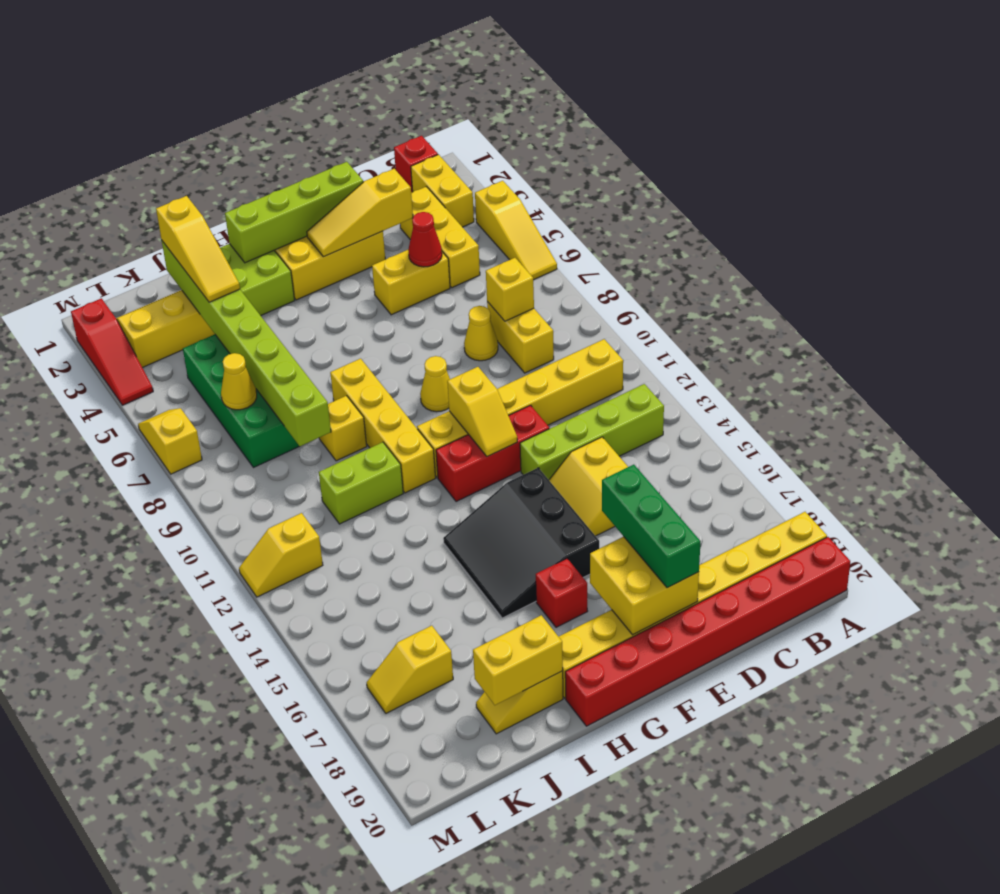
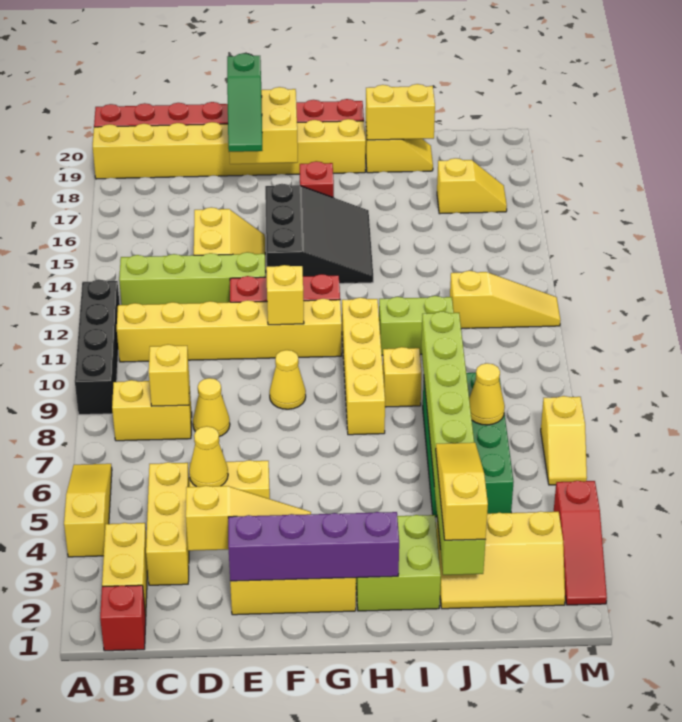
none -> black 1x4 brick [75,280,120,415]
yellow 1x2 brick [487,302,554,373] -> yellow 1x2 brick turned to [112,380,192,441]
red 1x1 cone [408,212,442,267] -> yellow 1x1 cone [189,426,228,487]
lime 1x4 brick [225,162,363,263] -> purple 1x4 brick [228,512,399,581]
green 1x3 brick [602,465,701,588] -> green 1x3 slope [227,53,262,152]
yellow 1x2 slope [239,513,323,597] -> yellow 1x3 slope [450,271,560,329]
red 1x3 slope [71,298,153,405] -> red 1x3 slope turned to [554,481,607,605]

